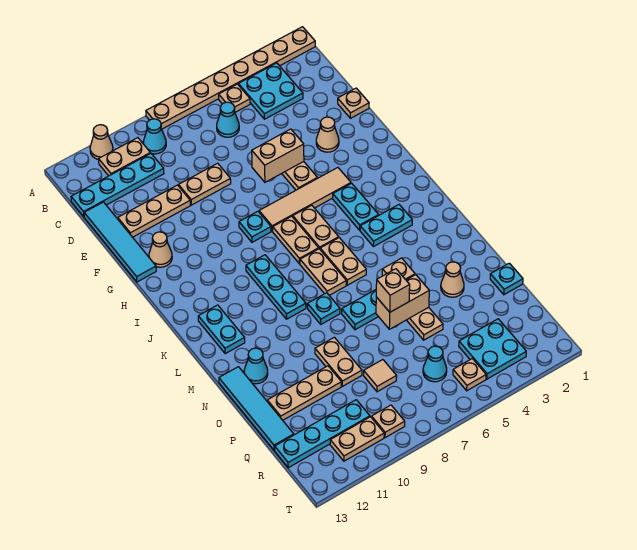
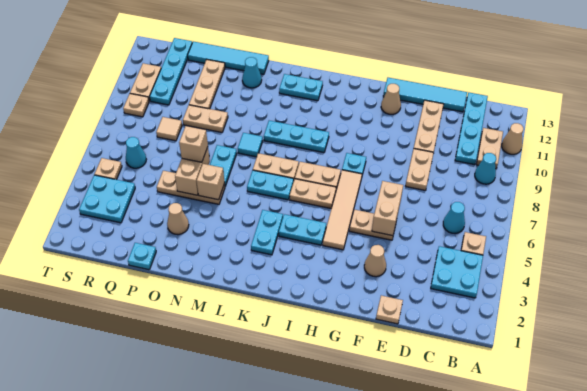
tan 1x8 plate [146,27,315,129] -> none
tan 1x2 plate [320,238,366,285] -> cyan 1x2 plate [247,170,294,200]
cyan 1x1 plate [307,293,340,324] -> cyan 1x1 tile [238,133,263,157]

